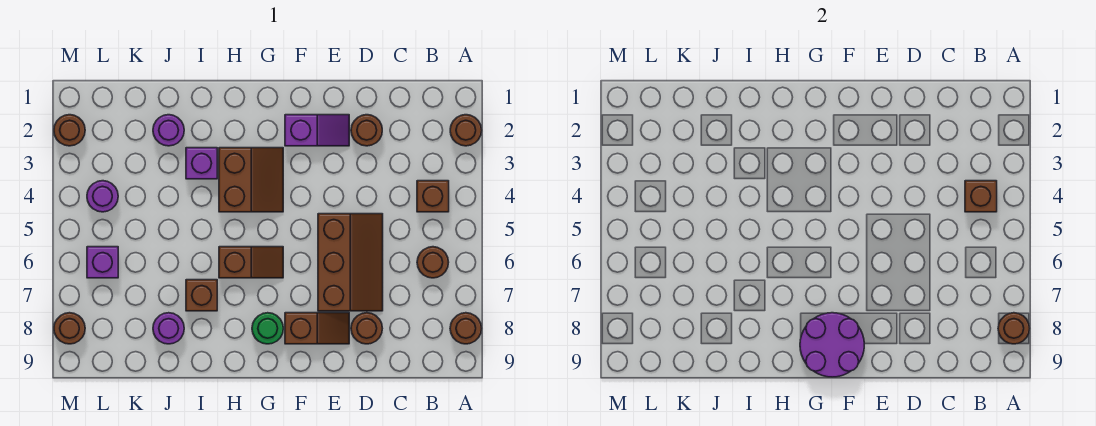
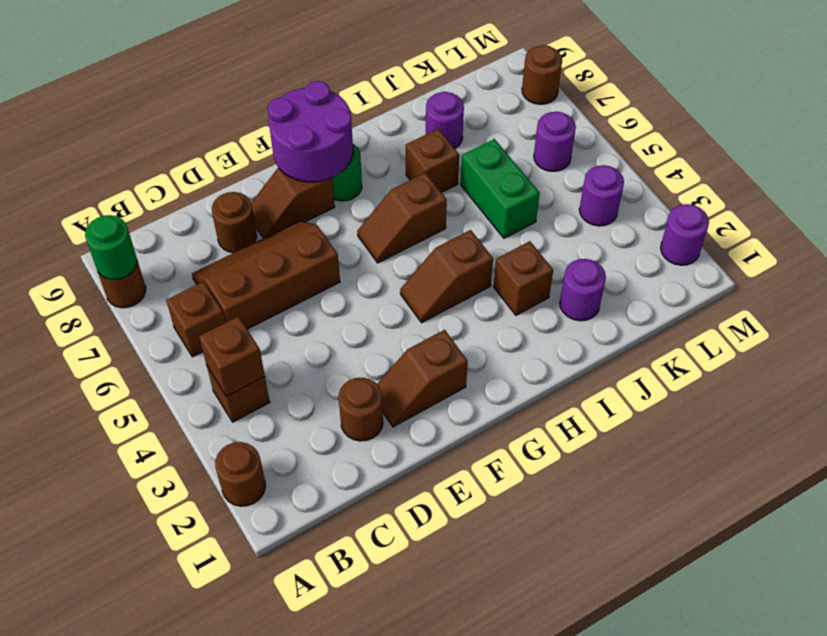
brown 1x1 round brick [998,313,1030,344] -> green 1x1 round brick [85,215,137,280]
brown 1x1 round brick [417,247,449,278] -> brown 1x1 brick [166,282,225,357]
brown 2x3 slope [318,214,383,311] -> brown 2x3 slope turned to [192,221,340,329]
purple 1x2 slope [285,115,349,146] -> brown 1x2 slope [377,330,468,427]
brown 2x2 slope [219,148,283,212] -> brown 1x2 slope [400,230,493,323]
purple 1x1 brick [186,148,217,179] -> brown 1x1 brick [494,241,553,315]
none -> green 1x2 brick [461,139,540,238]
purple 1x1 brick [87,247,118,278] -> purple 1x1 round brick [534,111,576,171]
brown 1x1 round brick [54,115,85,146] -> purple 1x1 round brick [661,204,709,265]

